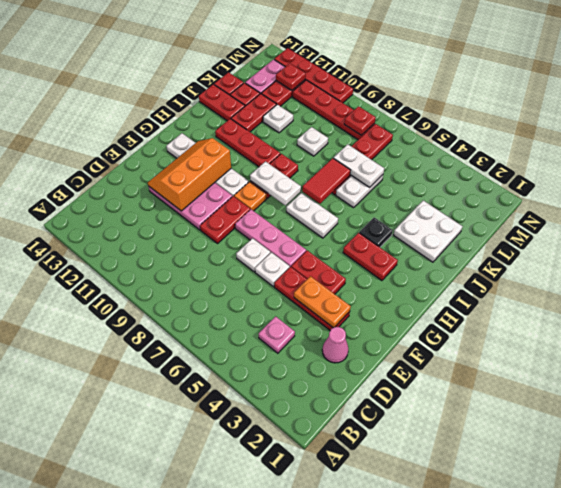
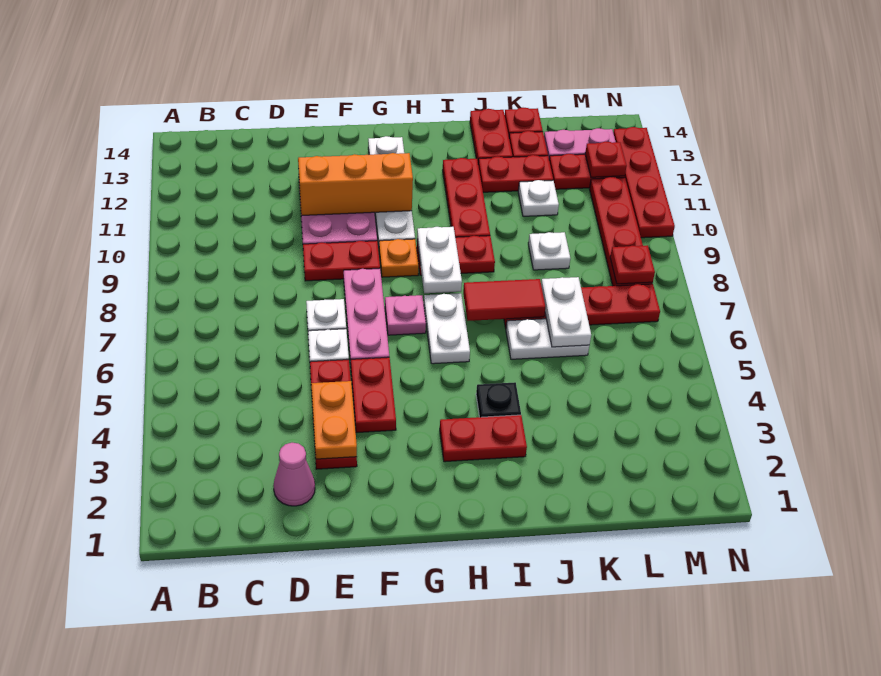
pink 1x1 plate [259,316,295,353] -> pink 1x1 plate moved to [385,295,426,335]
red 1x2 plate [343,233,398,281] -> red 1x2 plate turned to [440,415,527,462]
white 2x2 plate [394,200,463,262] -> none

